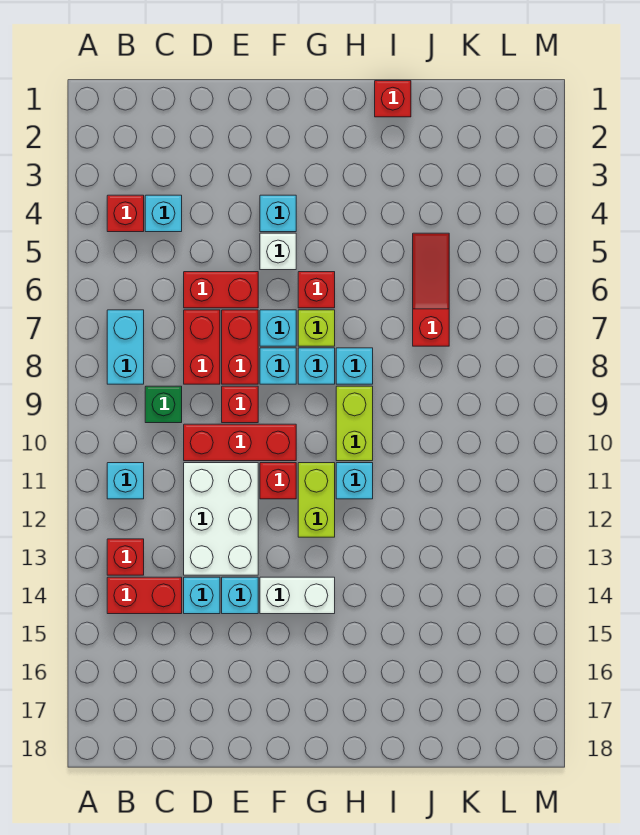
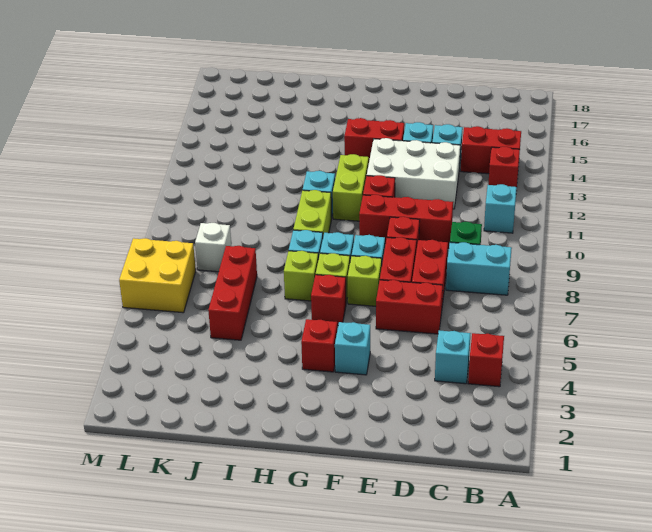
cyan 1x2 brick [107,310,144,384] -> cyan 1x2 brick turned to [446,242,512,295]
white 2x3 brick [184,463,258,575] -> white 2x3 brick turned to [367,138,460,209]
white 1x1 brick [260,233,296,270] -> white 1x1 brick moved to [195,223,231,272]
cyan 1x1 brick [260,310,296,346] -> lime 1x1 brick [348,256,382,306]
white 1x2 brick [260,577,335,614] -> red 1x2 brick [344,118,404,160]
none -> lime 1x1 brick [284,251,318,301]
red 1x1 brick [375,81,411,117] -> red 1x1 brick moved to [301,319,337,372]
red 1x3 slope [413,233,449,346] -> red 1x3 brick [208,246,257,340]
none -> yellow 2x2 brick [119,238,196,313]

